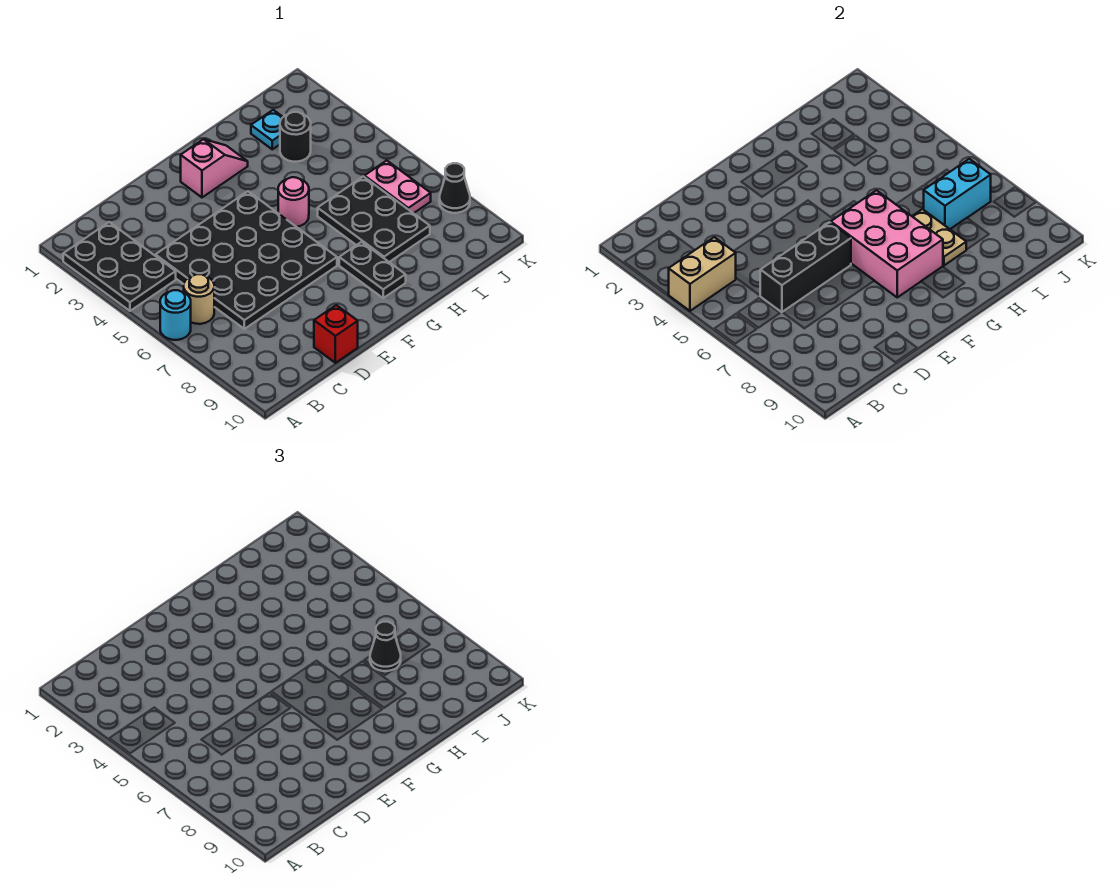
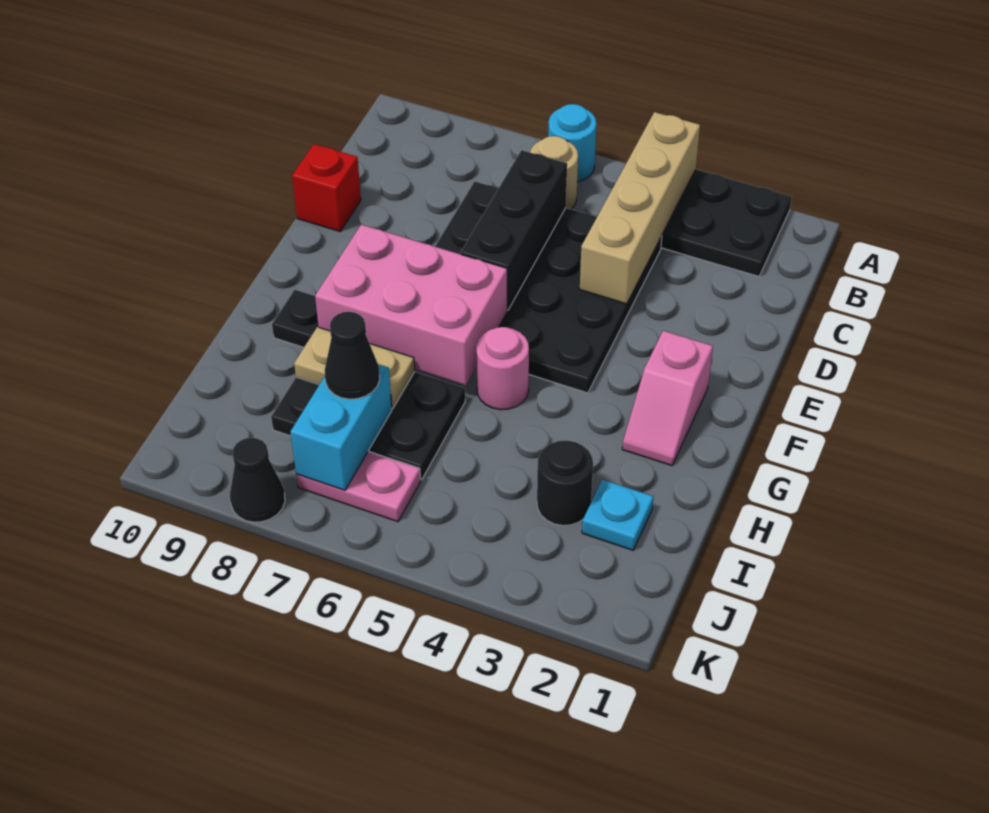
tan 1x2 brick [669,237,736,311] -> tan 1x4 brick [580,112,700,304]

